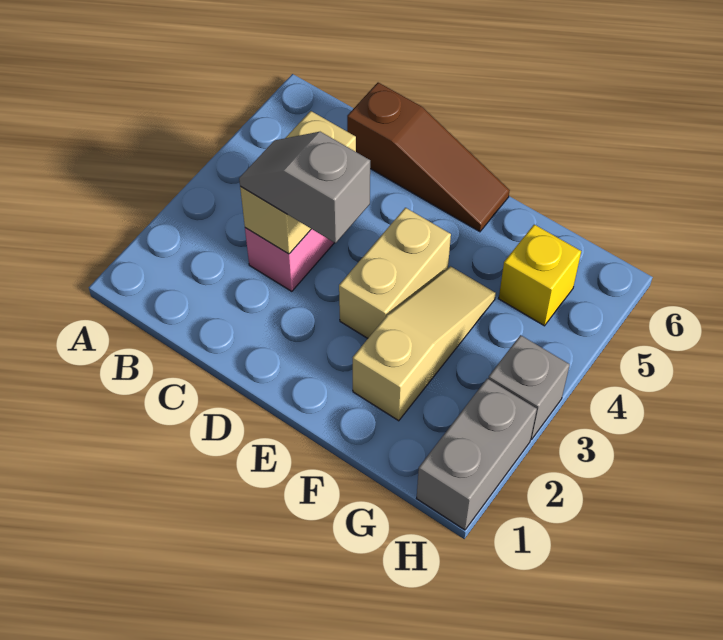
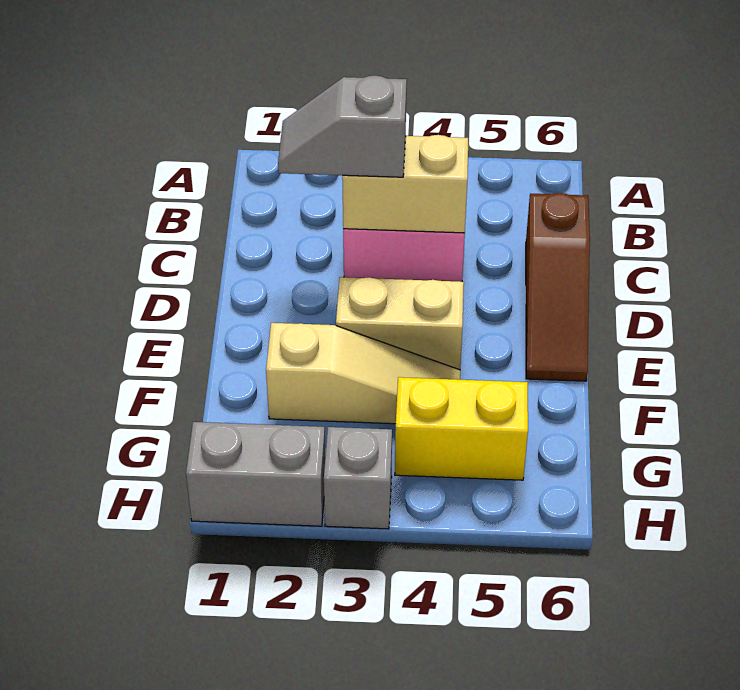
grey 1x2 slope [239,132,370,243] -> grey 1x2 slope turned to [278,75,407,177]
yellow 1x1 brick [499,225,581,326] -> yellow 1x2 brick [395,377,528,480]

